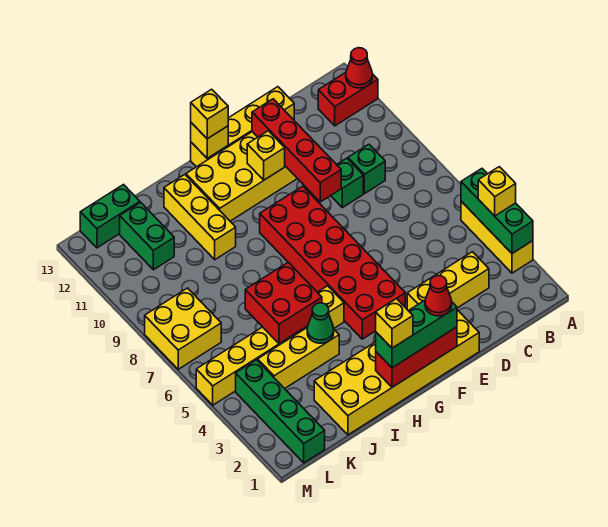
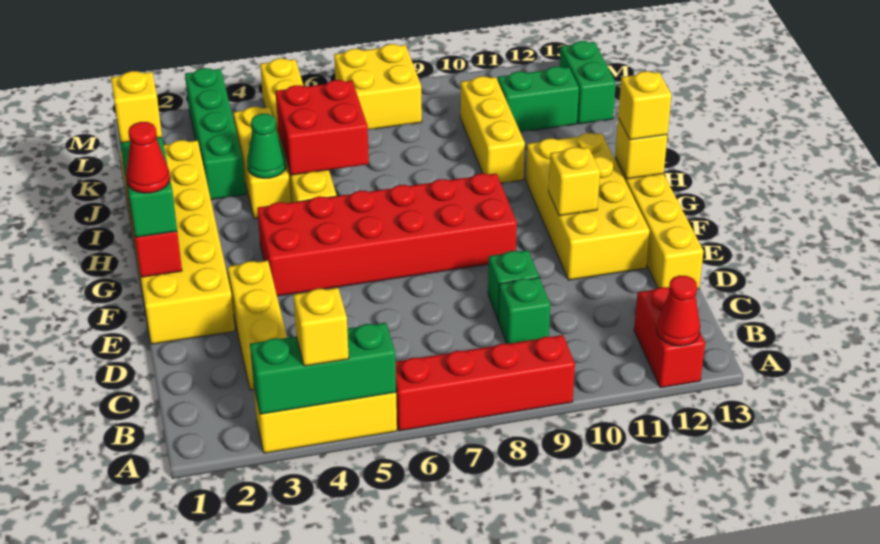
red 1x4 brick [252,99,341,202] -> red 1x4 brick moved to [396,335,575,431]
yellow 1x3 brick [164,175,236,260] -> yellow 1x3 brick turned to [460,76,525,183]
green 1x4 brick [236,360,325,463] -> green 1x4 brick turned to [185,68,246,200]

